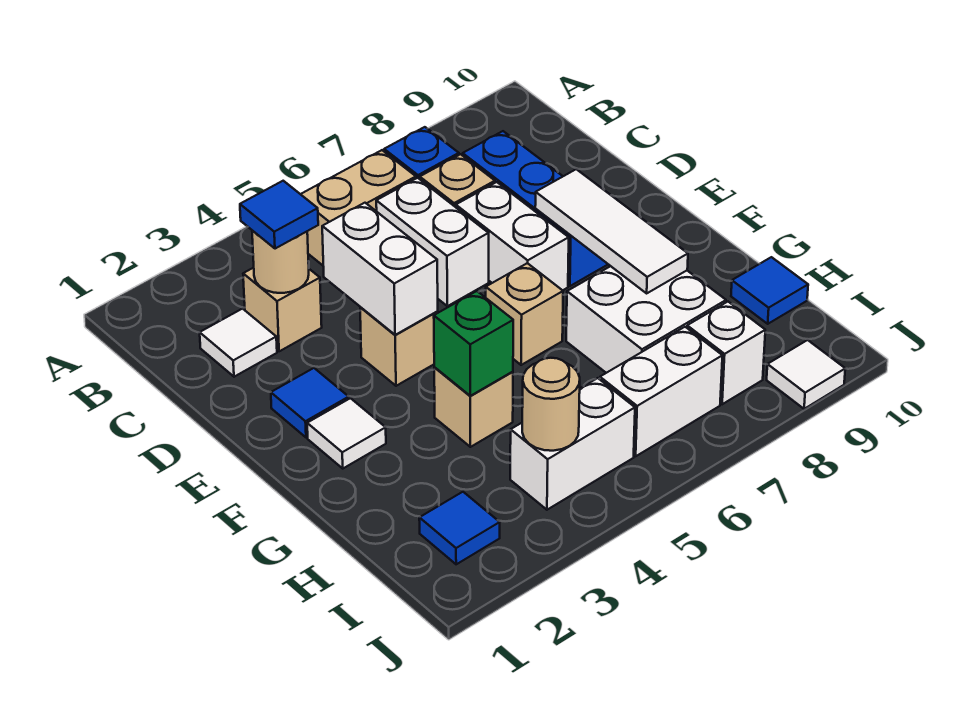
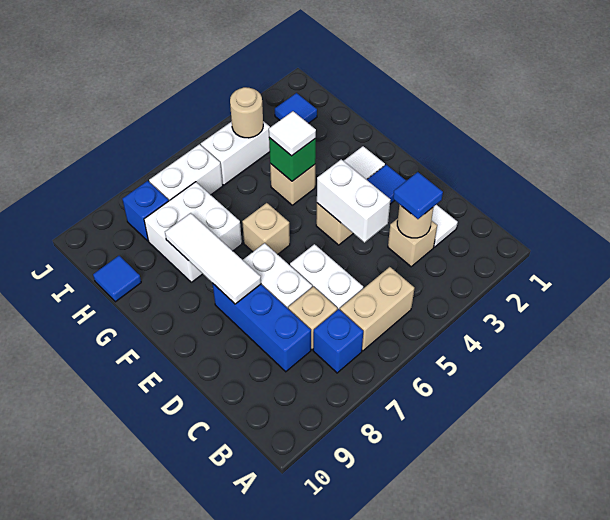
white 1x1 brick [687,302,765,404] -> blue 1x1 brick [122,181,169,241]
white 1x1 tile [767,340,845,409] -> white 1x1 tile moved to [269,111,316,156]

